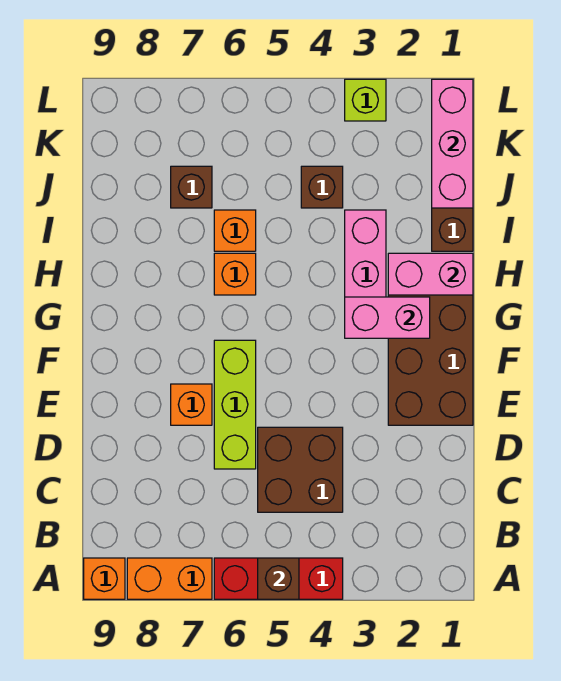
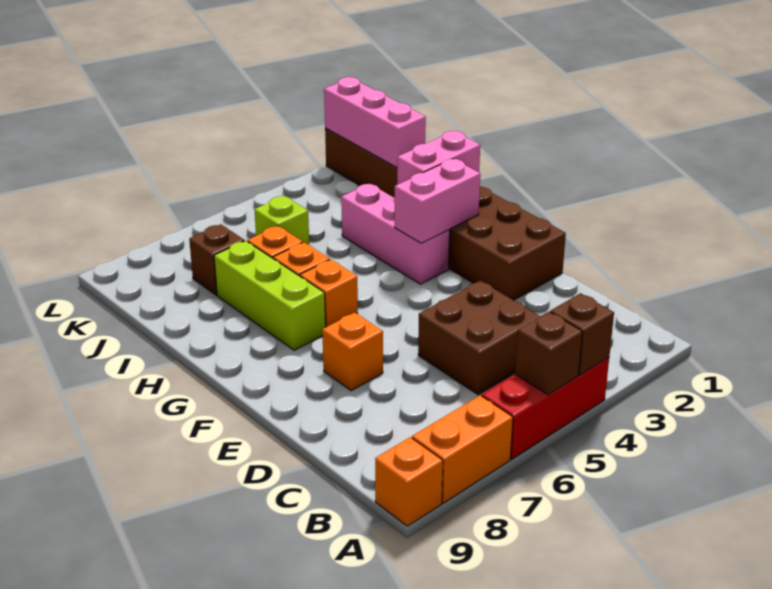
lime 1x3 brick [214,340,256,469] -> lime 1x3 brick moved to [214,241,326,350]
none -> orange 1x1 brick [300,260,358,327]
brown 1x1 brick [301,166,343,208] -> brown 1x1 brick moved to [550,293,614,375]
lime 1x1 brick [345,79,386,121] -> lime 1x1 brick moved to [254,196,309,245]

